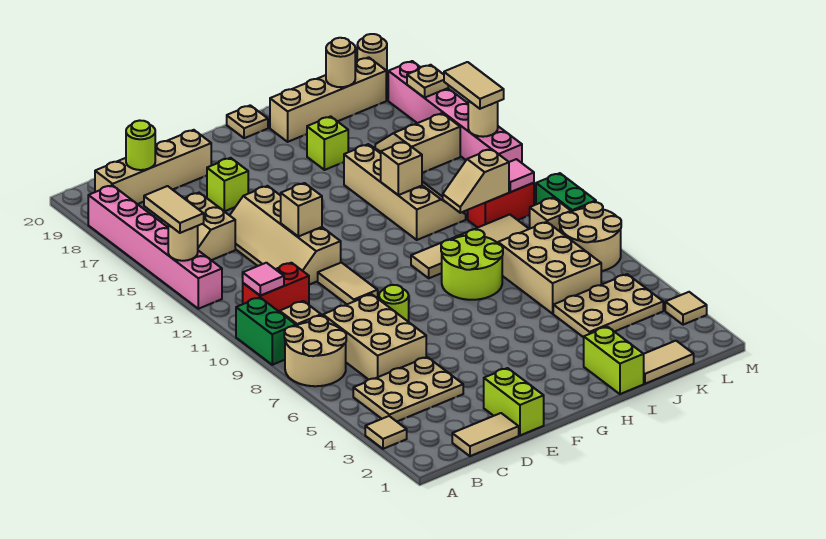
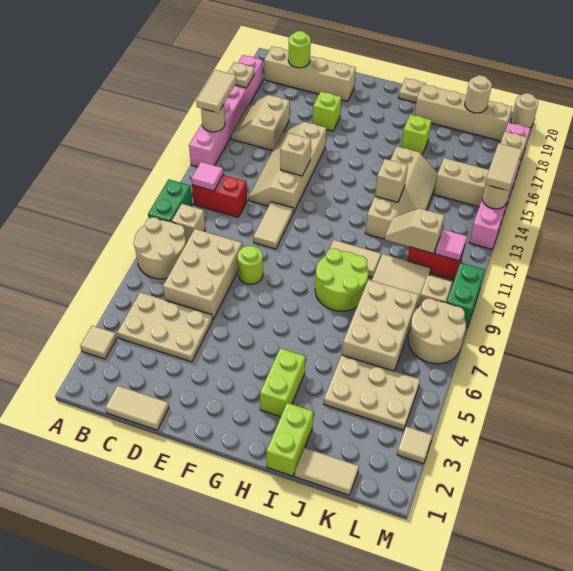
none -> tan 1x1 plate [228,62,254,88]
lime 1x2 brick [484,368,544,435] -> lime 1x2 brick moved to [260,348,305,417]

